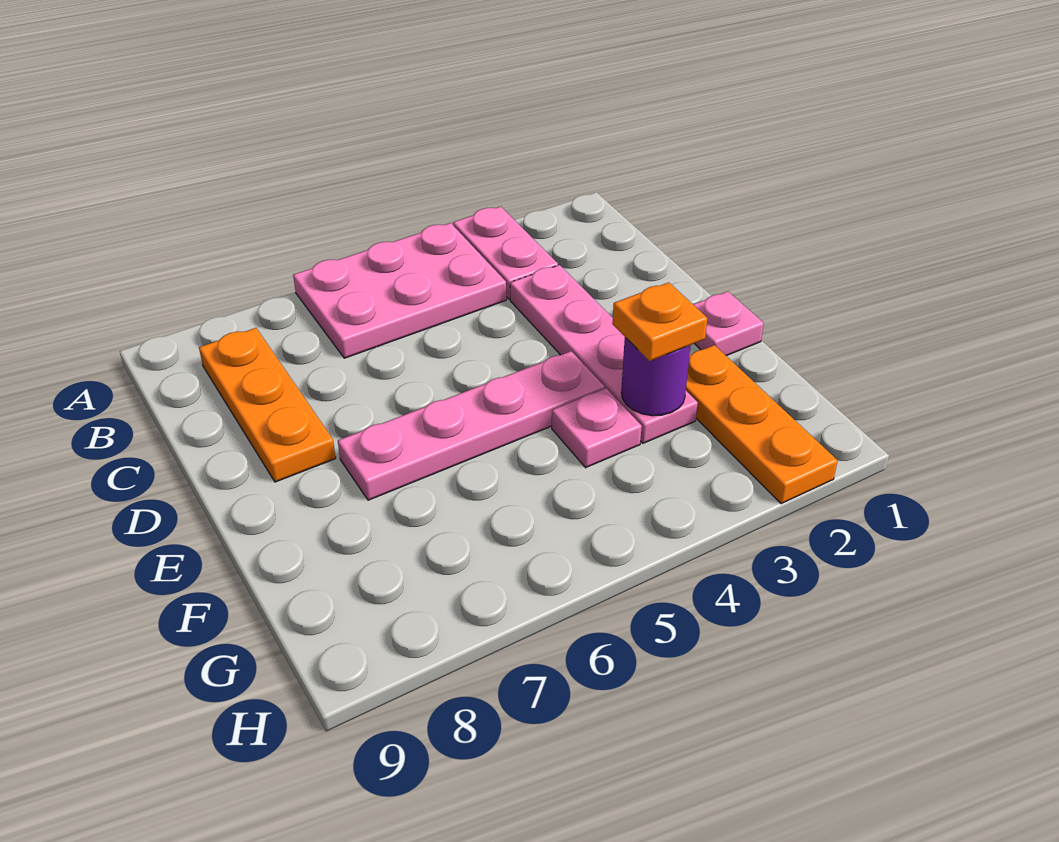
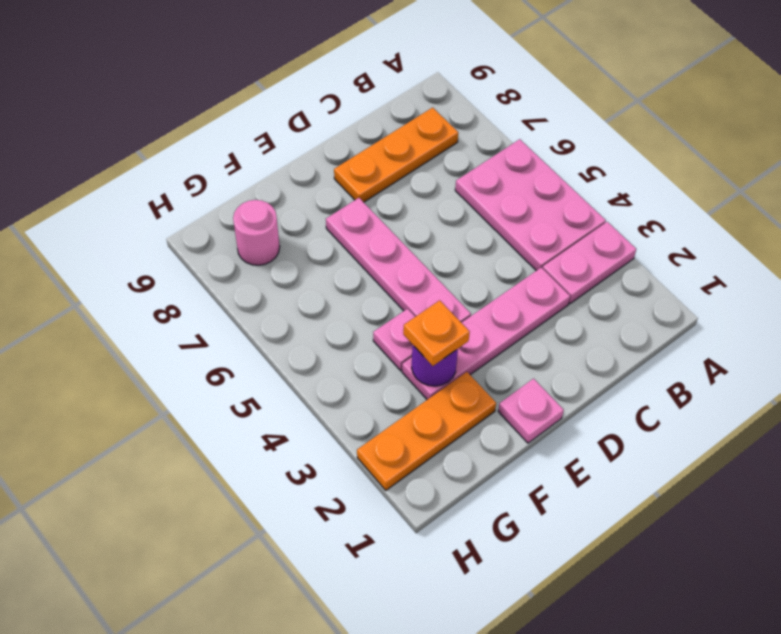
none -> pink 1x1 round brick [233,200,280,265]

